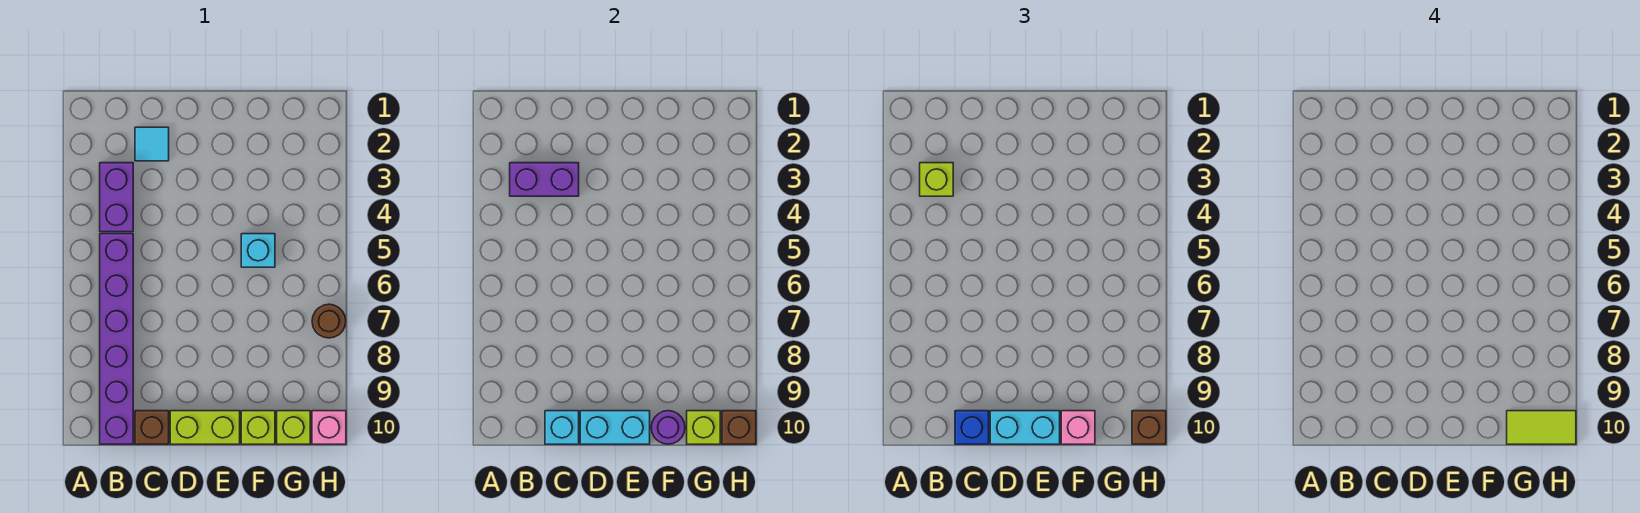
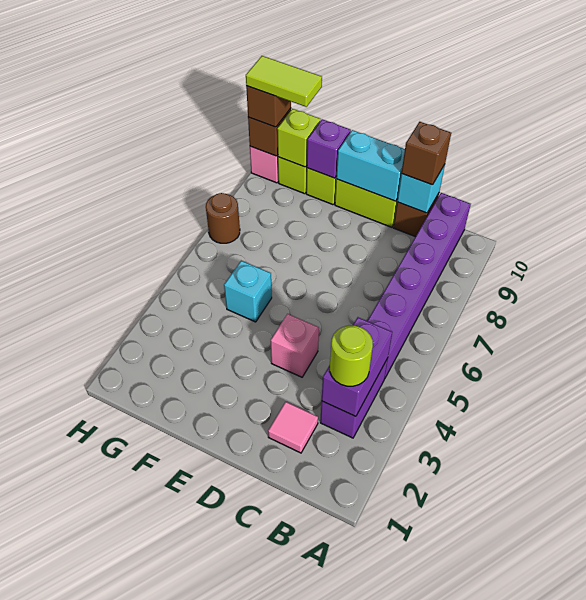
purple 1x2 brick [510,163,579,196] -> purple 1x2 brick turned to [322,317,392,416]
lime 1x1 brick [920,163,953,196] -> lime 1x1 round brick [330,325,373,386]
cyan 1x1 tile [135,127,169,161] -> pink 1x1 tile [268,402,318,453]
blue 1x1 brick [955,411,989,444] -> brown 1x1 brick [402,122,451,185]
cyan 1x2 brick [990,411,1060,444] -> none
purple 1x1 round brick [651,411,685,444] -> purple 1x1 brick [307,119,351,178]
pink 1x1 brick [1061,411,1095,444] -> pink 1x1 brick moved to [271,314,319,377]

